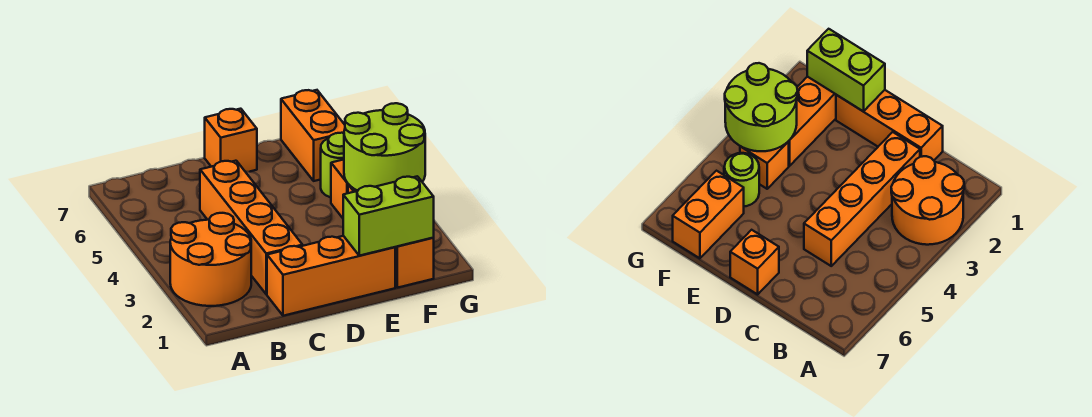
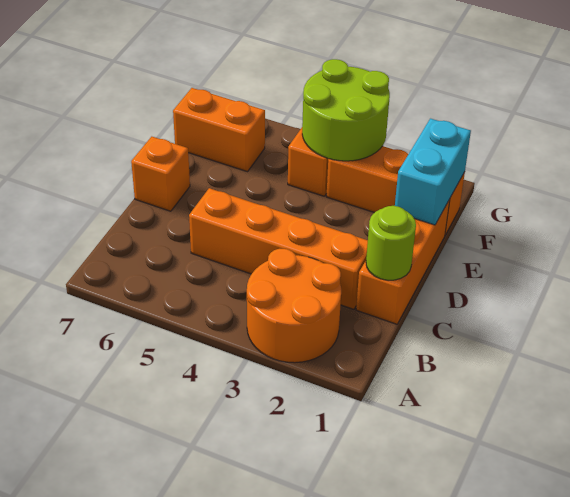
lime 1x2 brick [343,176,434,256] -> cyan 1x2 brick [395,119,471,225]
lime 1x1 round brick [321,133,344,198] -> lime 1x1 round brick moved to [366,206,416,280]

